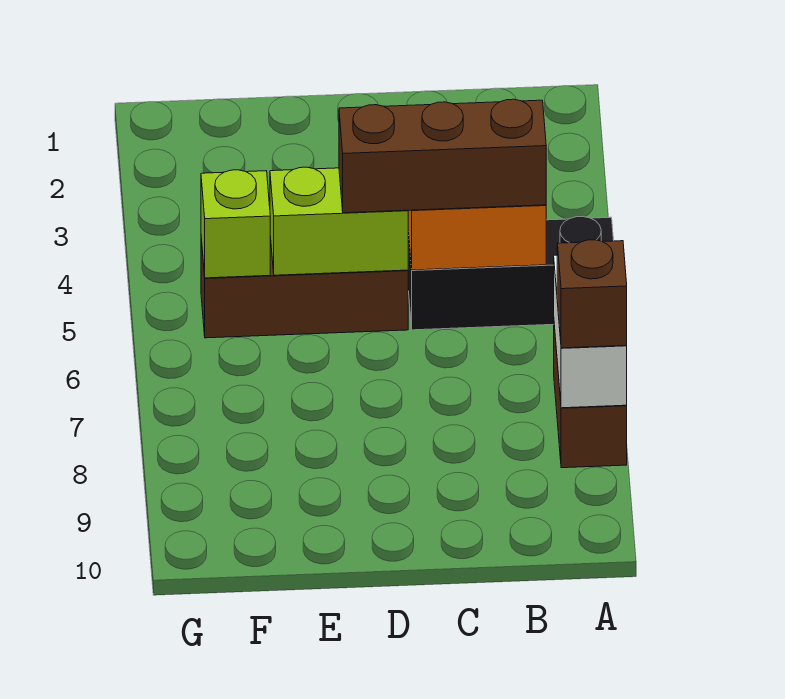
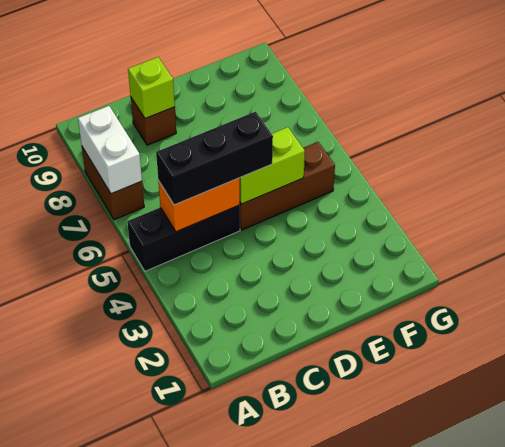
brown 1x1 brick [557,240,627,348] -> brown 1x1 brick moved to [131,98,176,145]
brown 1x3 brick [339,99,546,213] -> black 1x3 brick [156,112,273,205]
lime 1x1 brick [201,170,270,278] -> lime 1x1 brick moved to [128,57,175,119]

